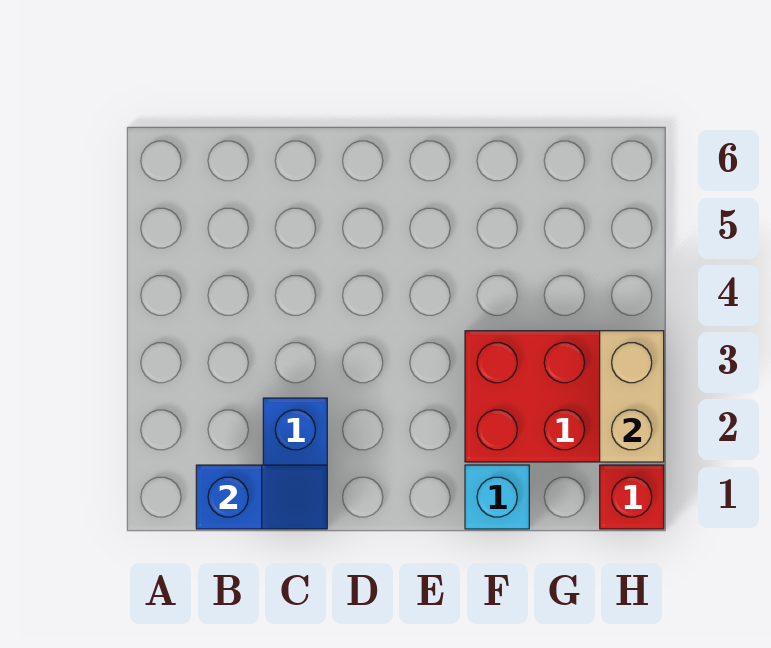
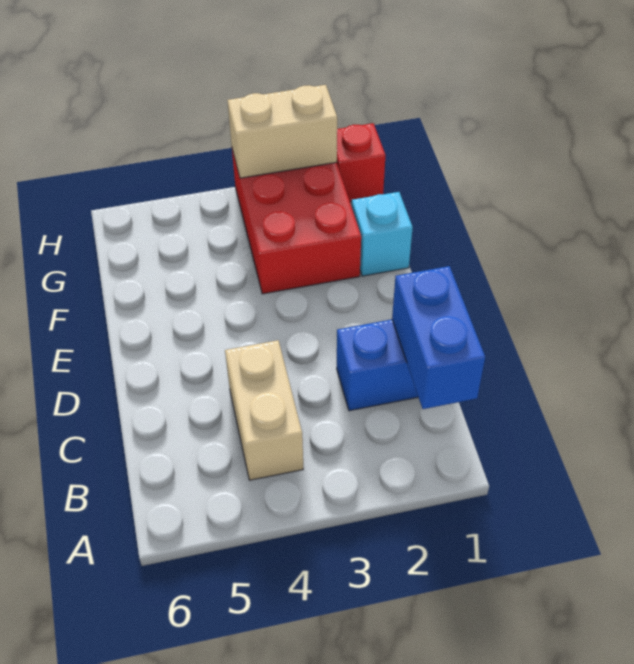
blue 1x2 slope [196,465,327,529] -> blue 1x2 brick [392,266,485,409]
none -> tan 1x2 brick [225,340,303,480]

